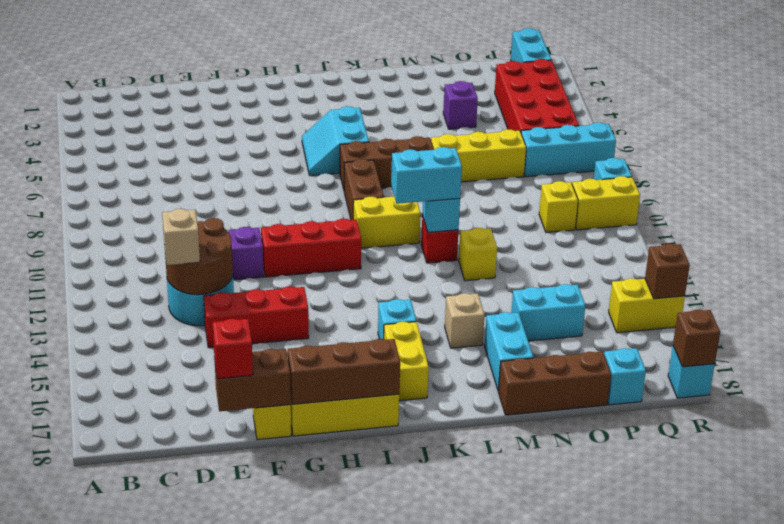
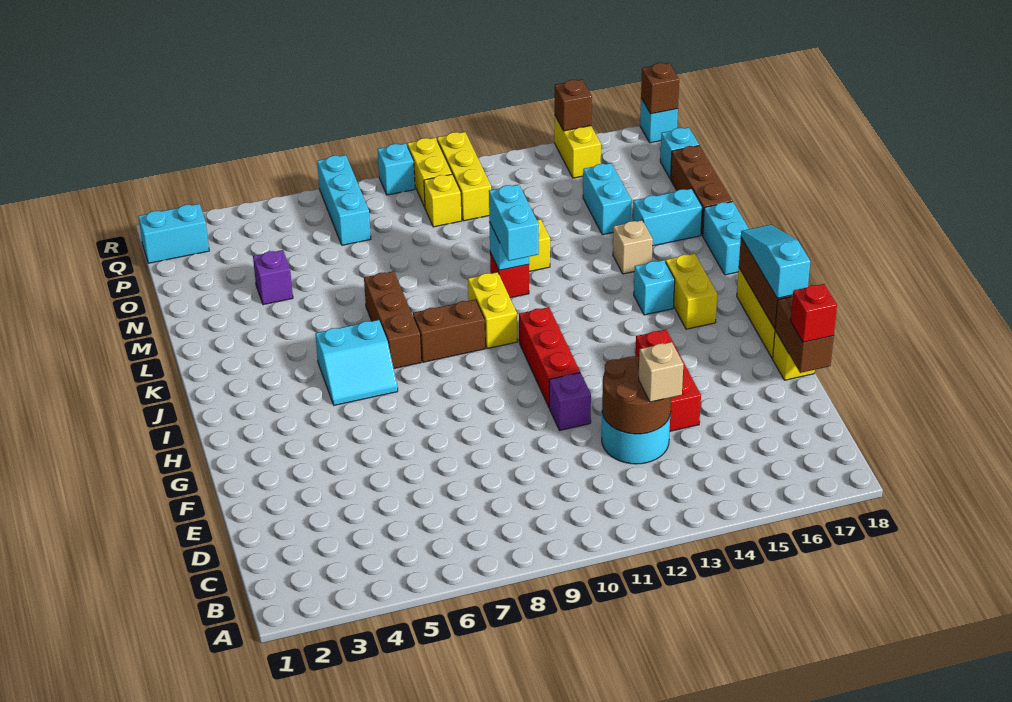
none -> cyan 1x3 slope [741,225,810,298]
yellow 1x2 brick [384,322,429,401] -> yellow 1x2 brick turned to [666,254,717,329]
none -> cyan 1x2 brick [703,202,749,275]
yellow 1x3 brick [431,129,526,182] -> yellow 1x3 brick moved to [437,132,491,221]
red 2x4 brick [495,59,579,132] -> none

